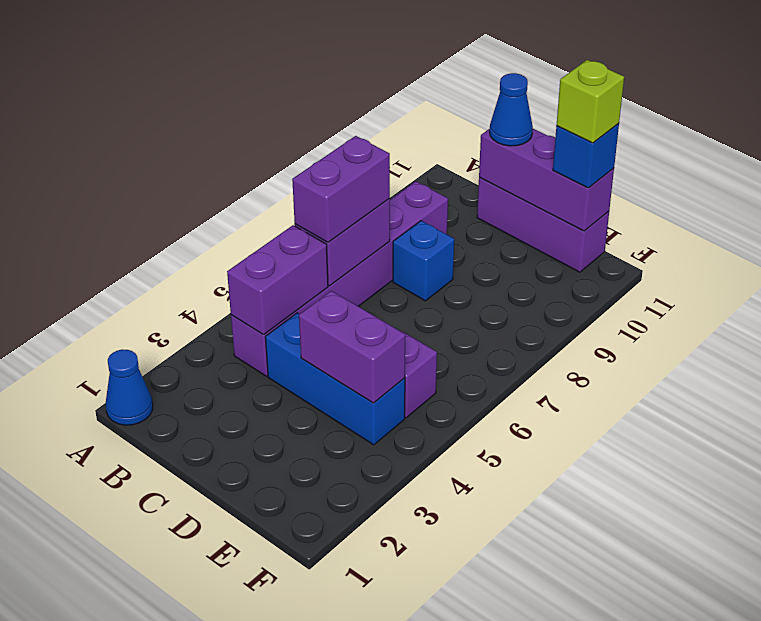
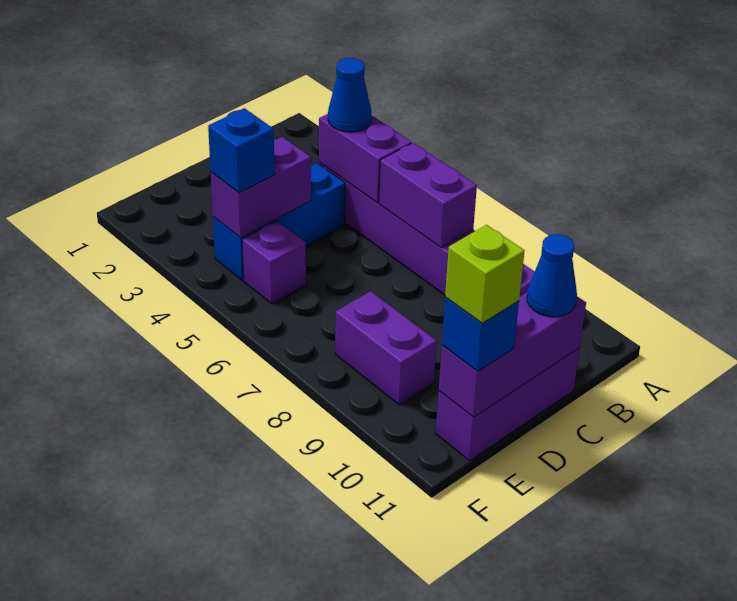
blue 1x1 cone [106,349,153,425] -> blue 1x1 cone moved to [328,58,371,132]
purple 1x2 brick [292,136,390,242] -> purple 1x2 brick moved to [335,291,437,405]
blue 1x1 brick [393,221,454,301] -> blue 1x1 brick moved to [208,108,275,193]

